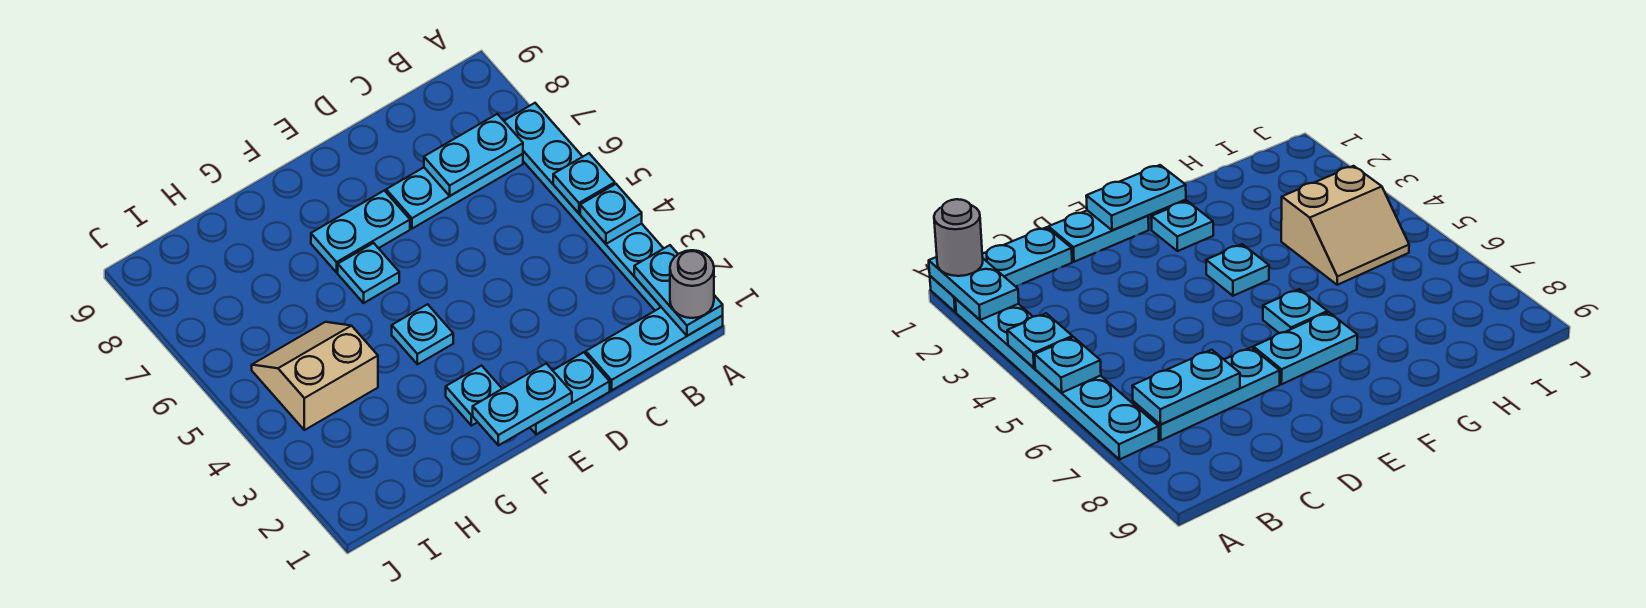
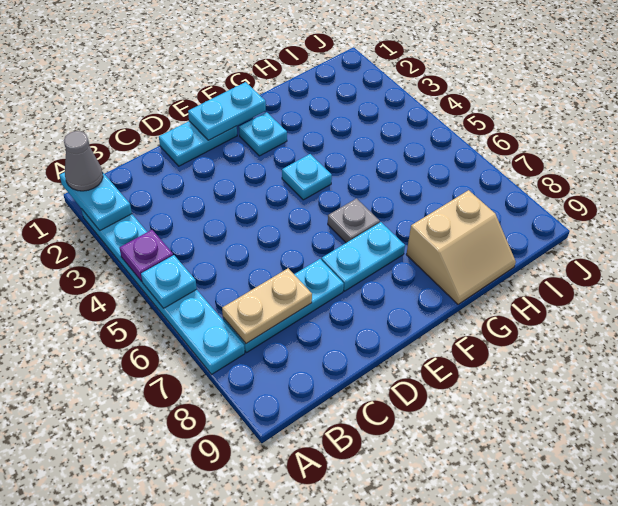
cyan 1x3 plate [586,307,723,390] -> none
grey 1x1 round brick [670,250,714,318] -> grey 1x1 cone [64,131,103,191]
cyan 1x1 plate [580,184,642,244] -> purple 1x1 plate [119,230,173,282]
cyan 1x2 plate [424,114,523,196] -> tan 1x2 plate [222,268,312,344]
cyan 1x1 plate [338,243,399,303] -> grey 1x1 plate [328,199,380,243]
tan 2x2 slope [252,322,378,430] -> tan 2x2 slope moved to [406,190,516,304]

